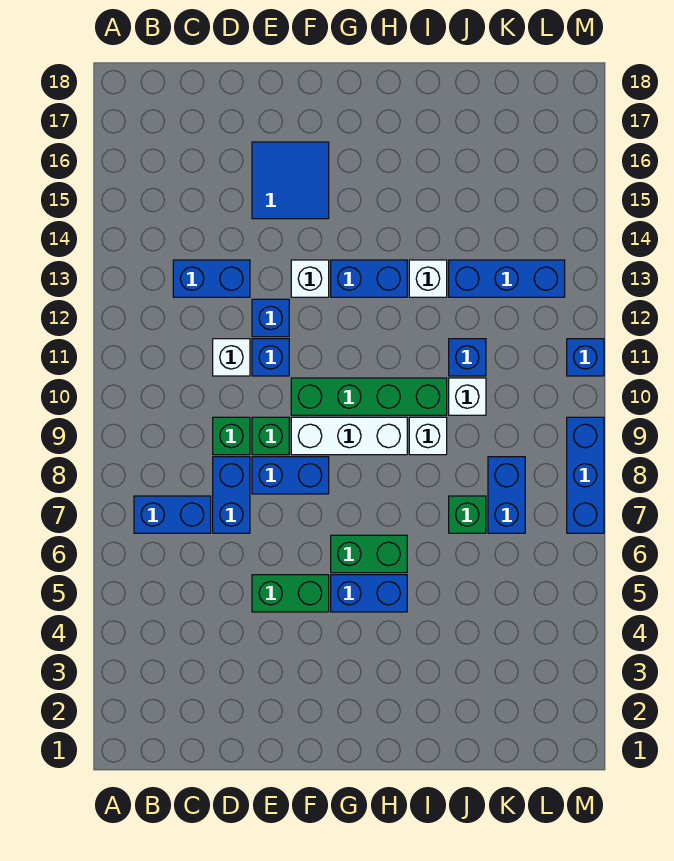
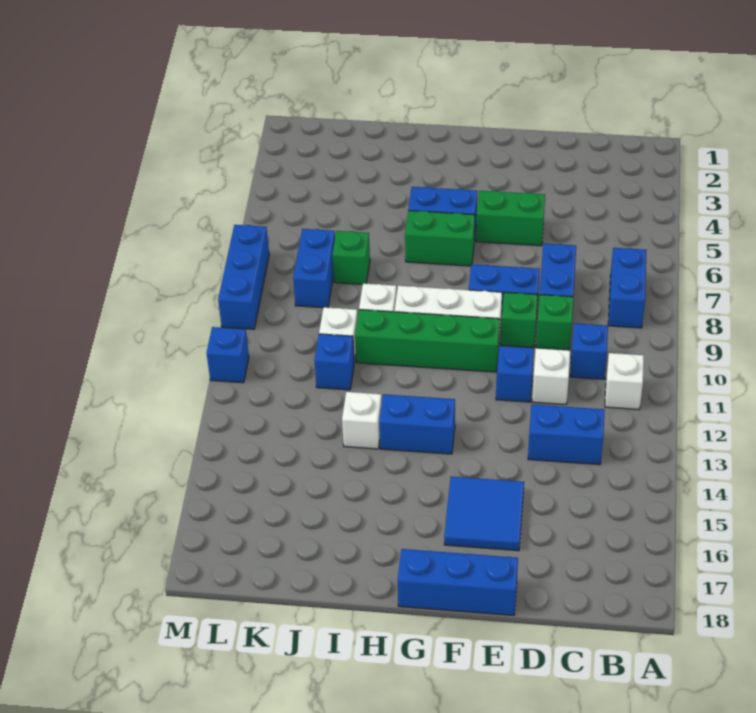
blue 1x2 brick [134,496,211,533] -> blue 1x2 brick turned to [608,248,646,328]
blue 1x1 brick [252,299,289,337] -> blue 1x1 brick moved to [570,323,608,379]
white 1x1 brick [291,260,329,297] -> white 1x1 brick moved to [605,353,644,410]
blue 1x3 brick [449,260,565,297] -> blue 1x3 brick moved to [398,549,518,615]

